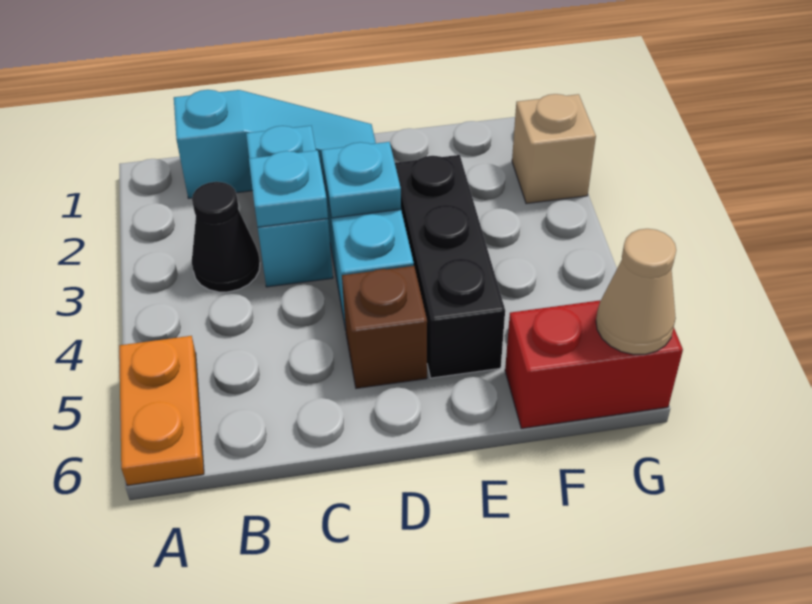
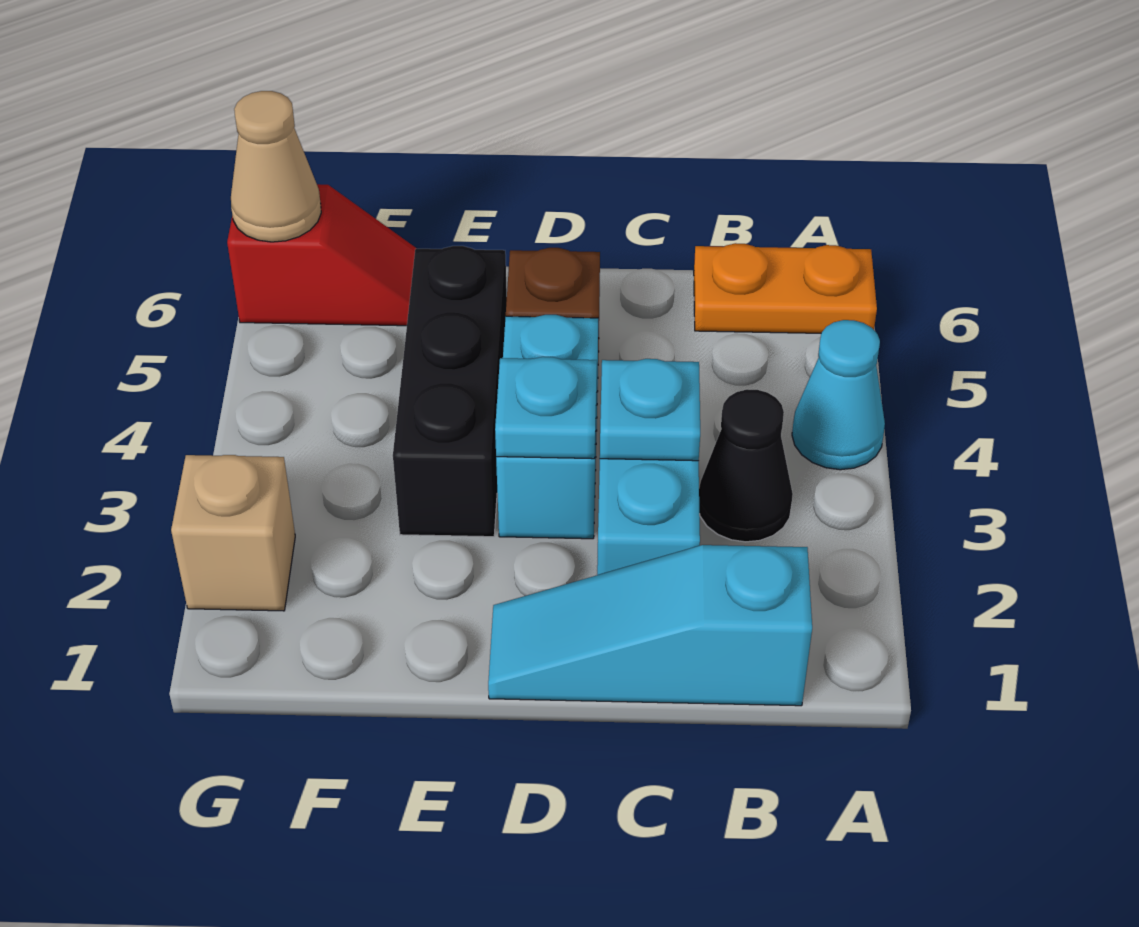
none -> cyan 1x1 cone [792,320,885,470]
orange 1x2 plate [119,336,204,486] -> orange 1x2 plate turned to [694,243,877,333]
red 1x2 brick [505,300,683,428] -> red 1x2 slope [227,184,417,326]

